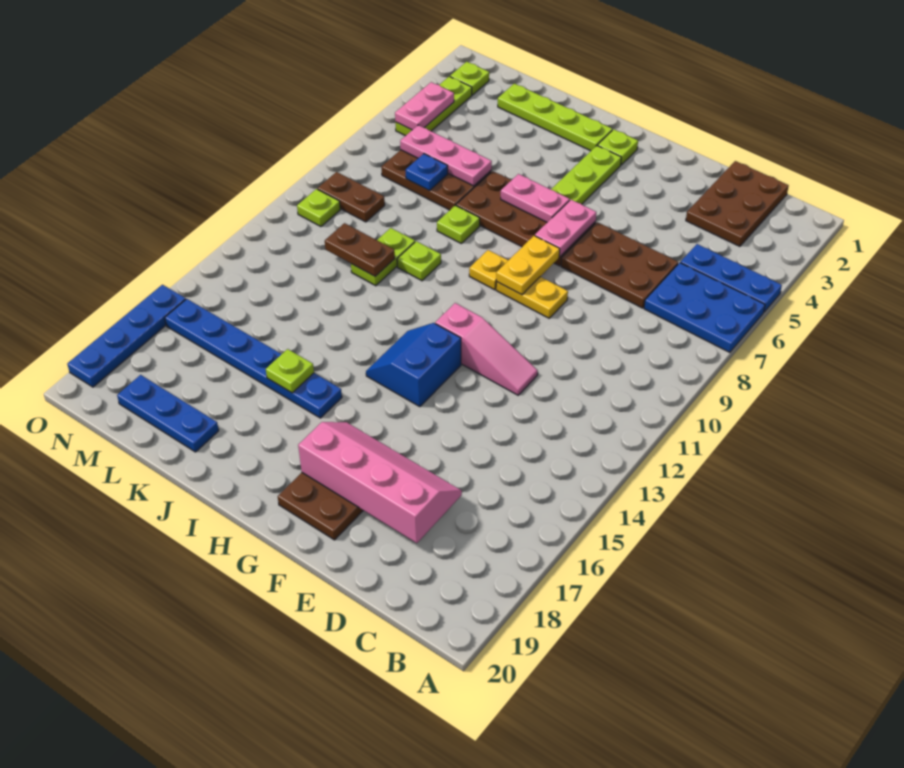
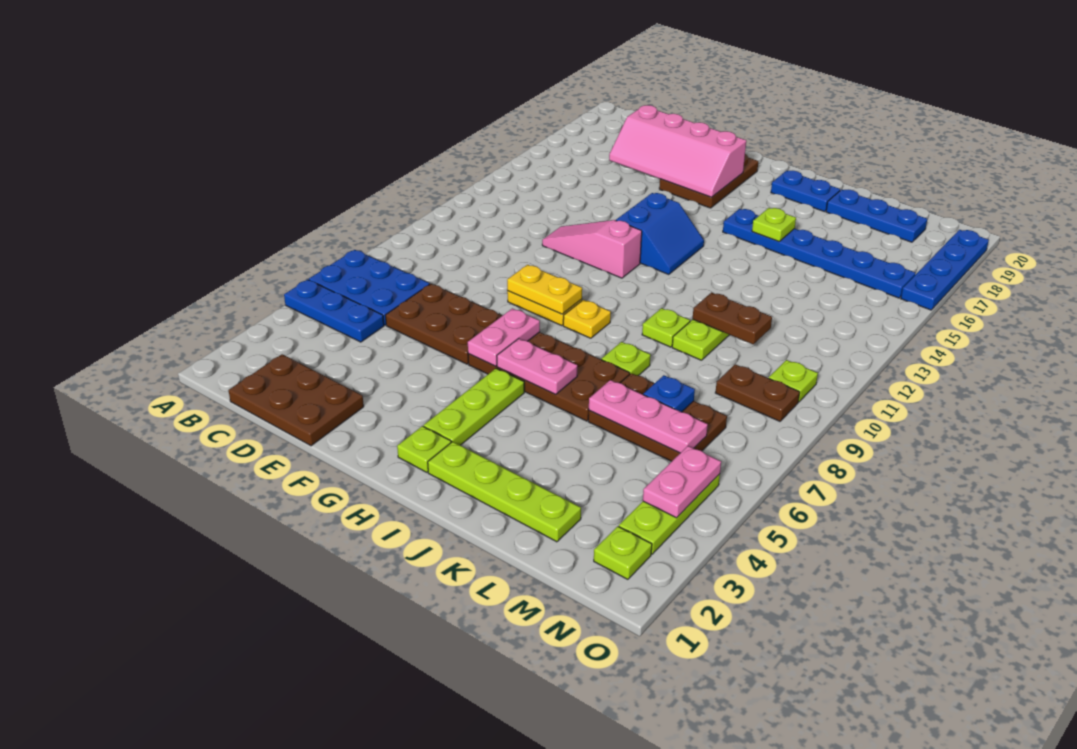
brown 2x3 plate [686,161,789,246] -> brown 2x3 plate turned to [228,354,364,446]
yellow 1x2 plate [496,236,560,295] -> yellow 1x2 plate turned to [507,265,582,314]
none -> blue 1x2 plate [771,171,840,212]

